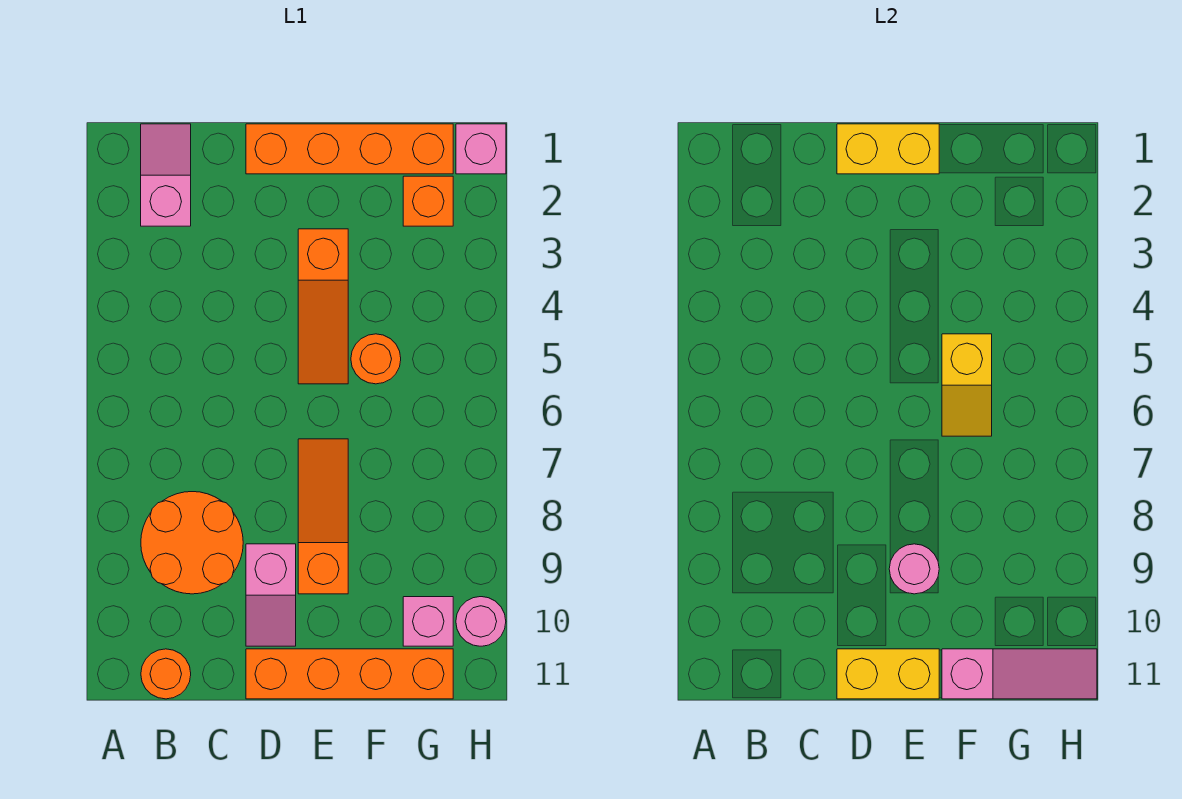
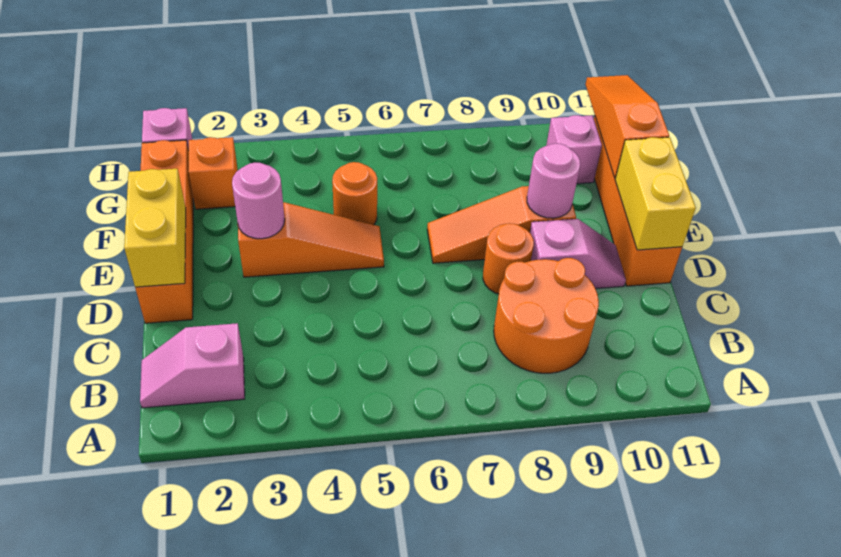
orange 1x1 round brick [141,649,191,699] -> orange 1x1 round brick moved to [483,223,534,294]
yellow 1x2 slope [942,334,992,436] -> none
pink 1x3 slope [942,649,1097,699] -> orange 1x3 slope [585,75,669,178]
pink 1x1 round brick [456,597,506,646] -> pink 1x1 round brick moved to [232,163,285,239]

